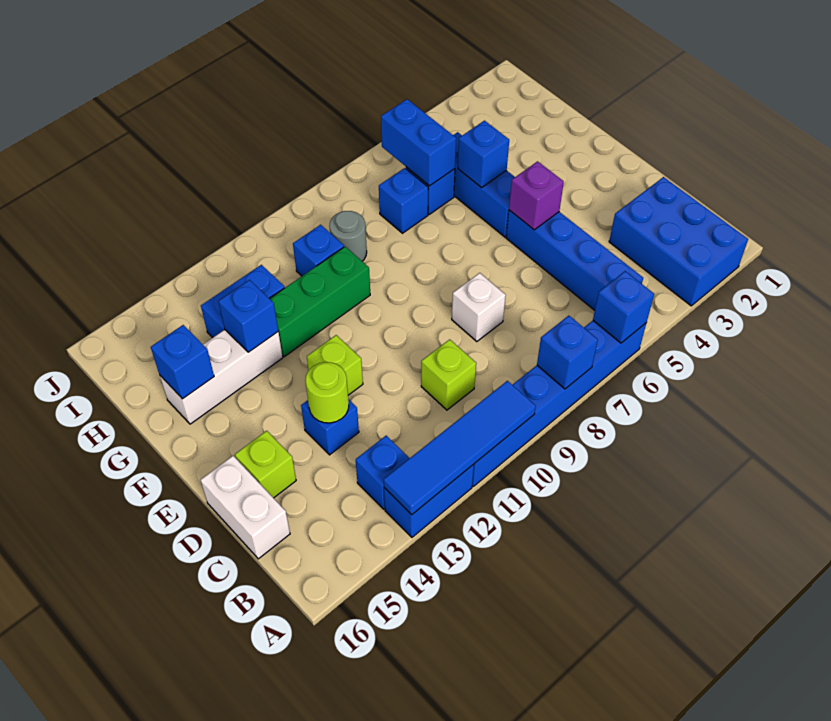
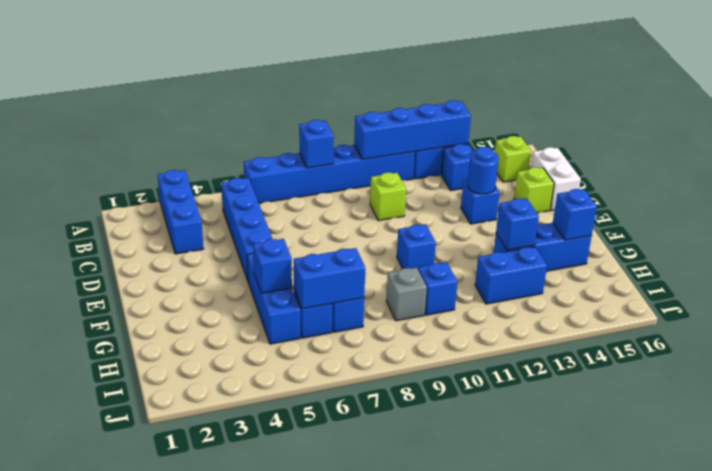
blue 2x3 brick [609,177,748,306] -> blue 1x3 brick [158,170,204,254]
blue 1x1 brick [593,271,654,343] -> blue 1x1 brick moved to [397,224,436,269]
blue 1x4 tile [384,381,536,515] -> blue 1x4 brick [354,100,471,160]
white 1x1 brick [452,273,506,342] -> none
lime 1x1 round brick [305,362,349,423] -> blue 1x1 round brick [468,147,499,194]
purple 1x1 brick [509,161,564,230] -> none
lime 1x1 brick [307,335,363,395] -> lime 1x1 brick moved to [495,136,531,182]
green 1x3 brick [270,247,370,357] -> none
white 1x3 brick [160,330,283,424] -> blue 1x3 brick [494,223,592,271]
blue 1x2 brick [381,99,456,186] -> blue 1x2 brick turned to [294,248,365,309]
grey 1x1 round brick [329,211,367,261] -> grey 1x1 brick [386,268,427,321]

